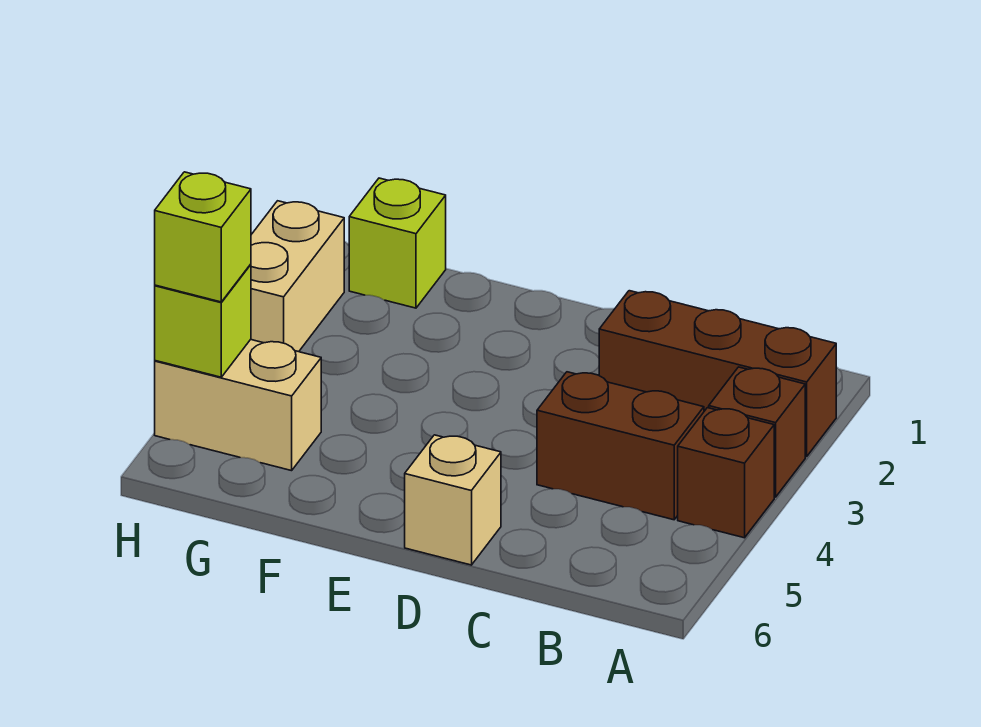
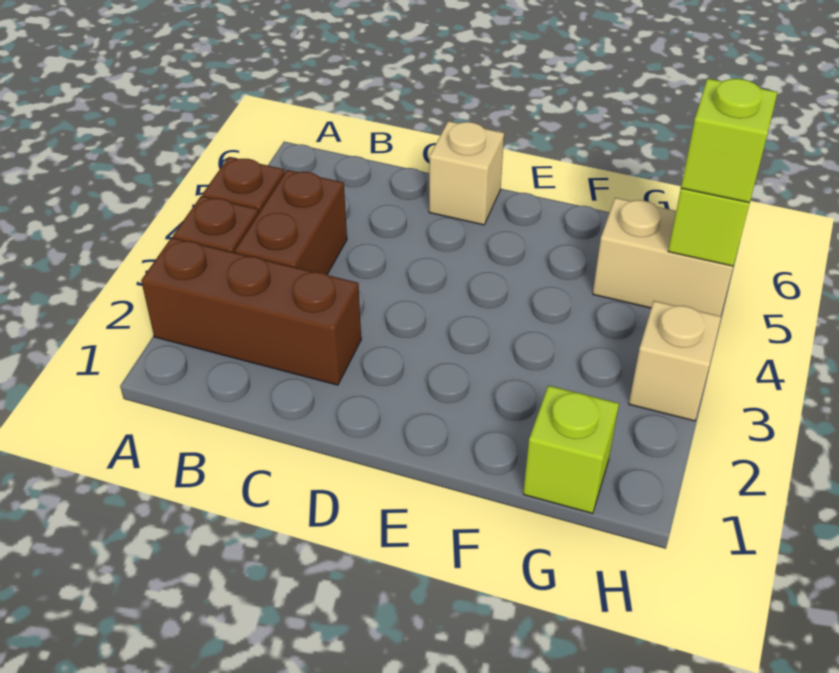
brown 1x2 brick [537,372,704,520] -> brown 1x2 brick turned to [235,170,347,274]
tan 1x2 brick [251,201,344,352] -> tan 1x1 brick [629,301,721,421]

